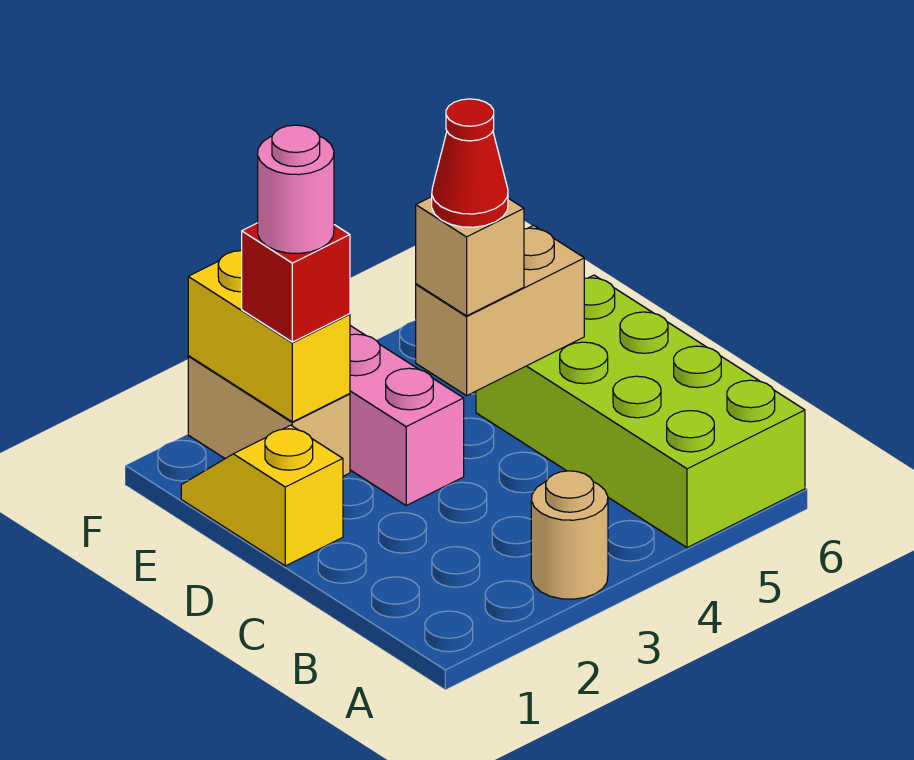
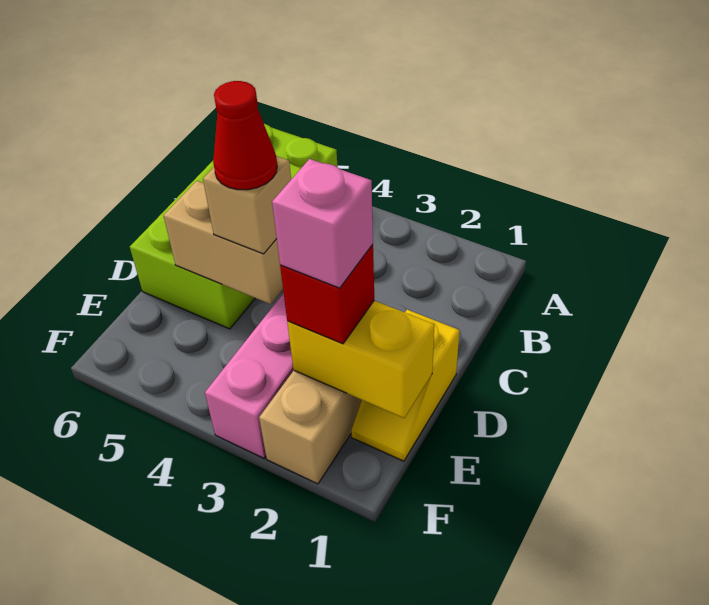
tan 1x1 round brick [531,471,608,599] -> none
yellow 1x2 brick [188,250,350,422] -> yellow 1x2 brick turned to [287,301,435,418]
pink 1x1 round brick [258,125,334,253] -> pink 1x1 brick [272,159,373,288]

